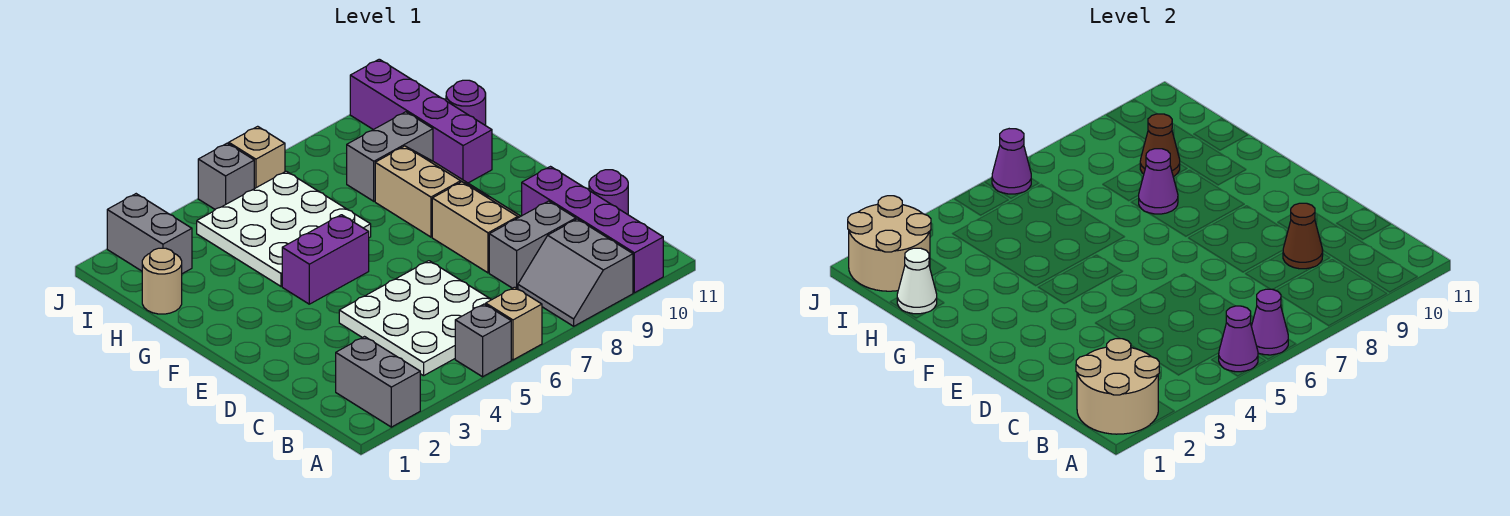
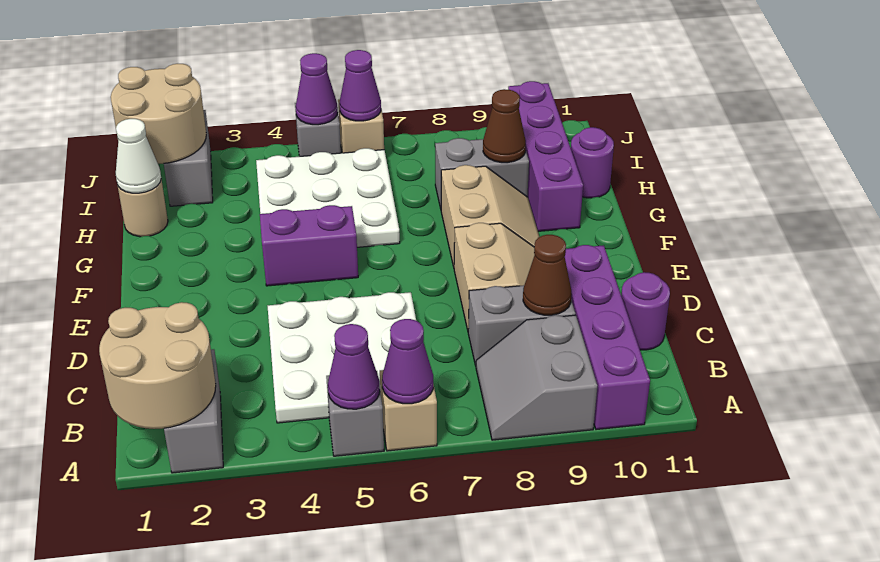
purple 1x1 cone [1138,149,1178,214] -> purple 1x1 cone moved to [296,53,338,125]

